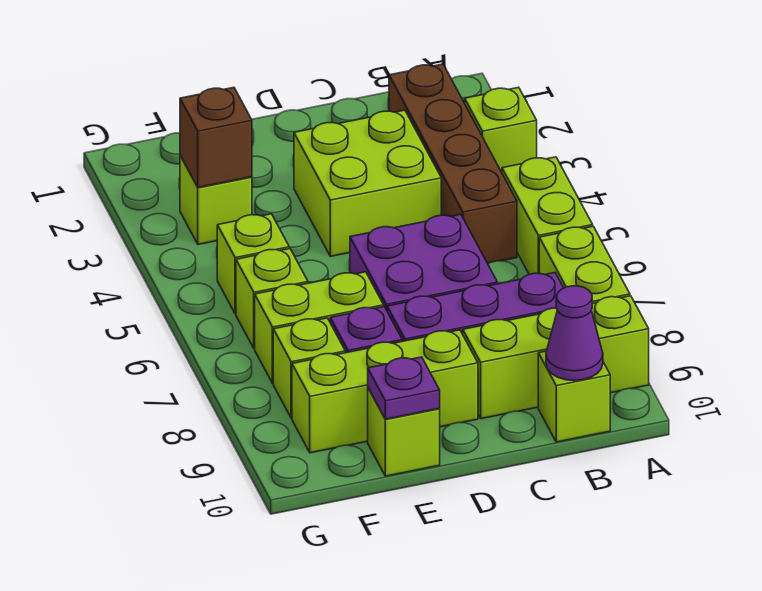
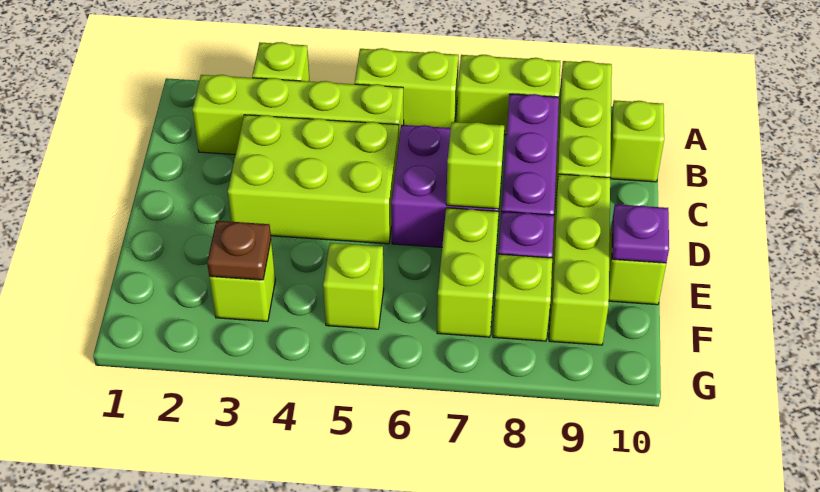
brown 1x4 brick [389,64,517,264] -> lime 1x4 brick [193,75,404,154]
purple 1x1 cone [546,286,603,381] -> none
lime 2x2 brick [294,110,441,256] -> lime 2x3 brick [228,115,399,244]
brown 1x1 brick [180,87,252,187] -> brown 1x1 plate [207,221,271,280]
lime 1x1 brick [236,249,308,349] -> lime 1x1 brick moved to [446,122,504,209]

